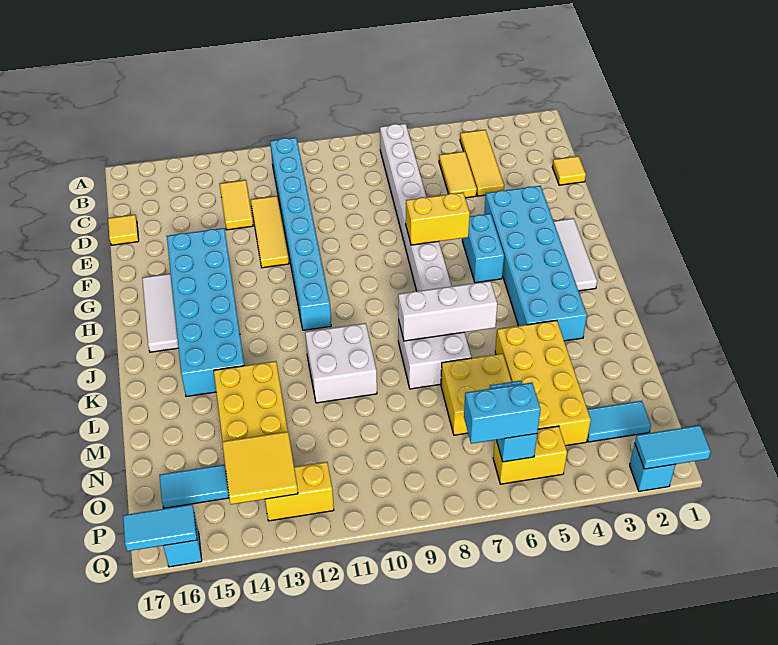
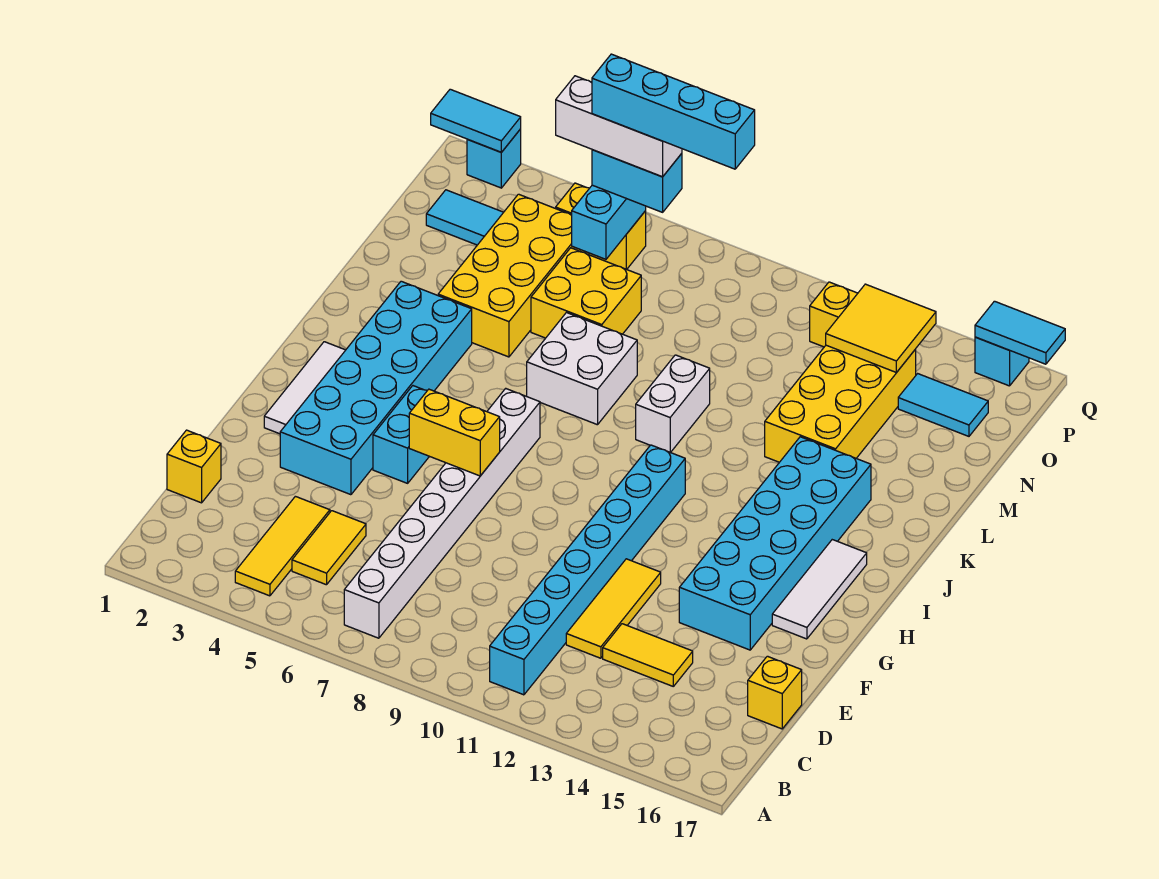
yellow 1x2 tile [220,180,253,230] -> yellow 1x2 tile turned to [603,624,693,686]
yellow 1x1 tile [552,156,586,185] -> yellow 1x1 brick [167,430,221,503]
yellow 1x1 tile [108,215,139,245] -> yellow 1x1 brick [748,656,802,729]
white 1x3 brick [398,281,497,341] -> white 1x3 brick moved to [556,76,682,177]
white 2x2 brick [305,323,377,403] -> white 1x2 brick [636,355,710,452]
none -> cyan 1x4 brick [592,54,755,169]

